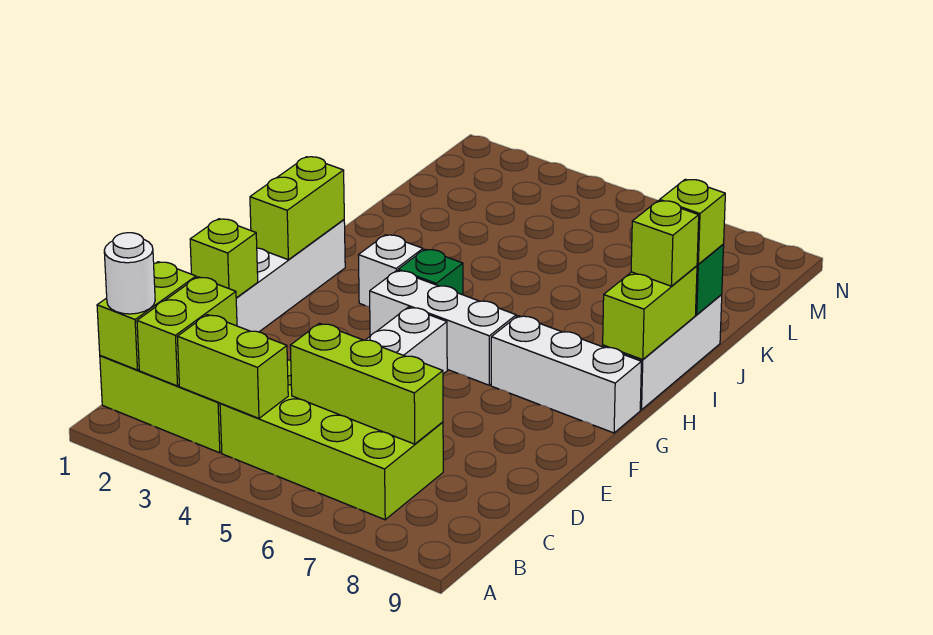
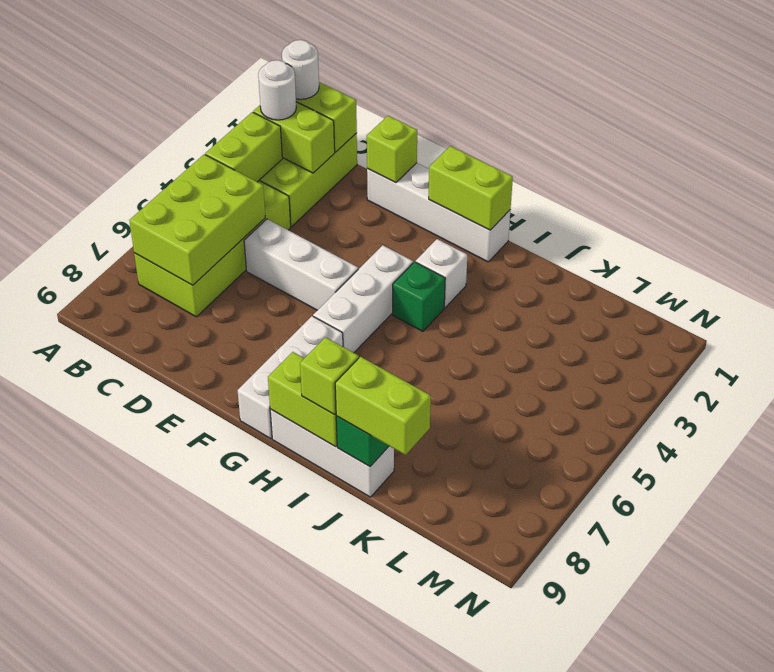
none -> white 1x1 round brick [258,60,296,120]
lime 1x3 brick [290,323,443,444] -> lime 2x3 brick [129,154,265,285]
lime 1x1 brick [660,179,725,264] -> lime 1x2 brick [335,357,431,455]

